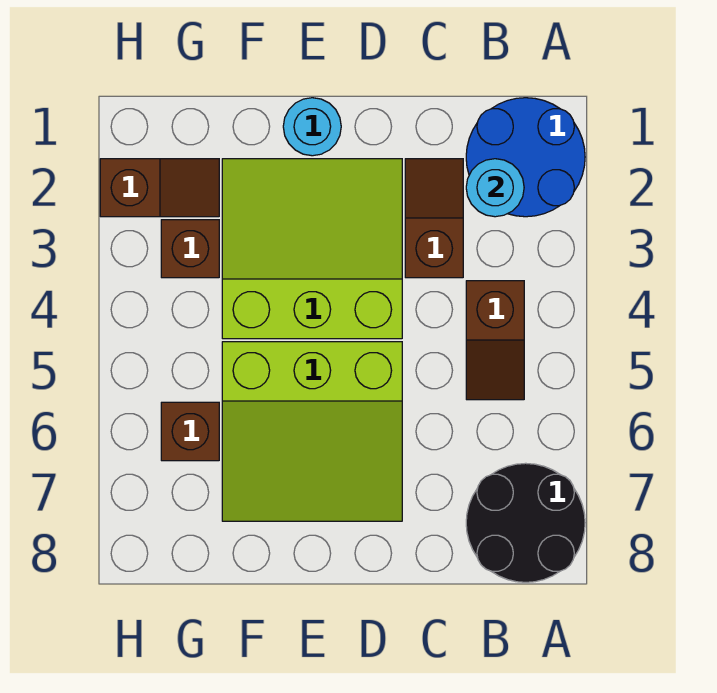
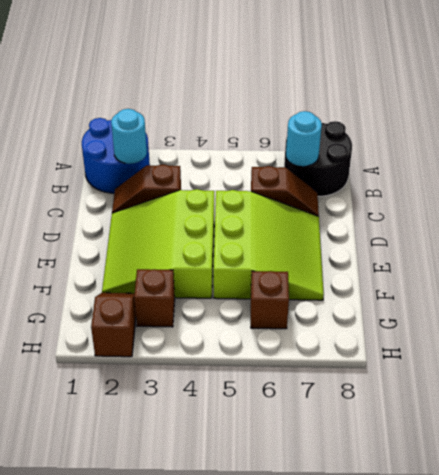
brown 1x2 slope [466,281,524,400] -> brown 1x2 slope moved to [251,166,319,216]
cyan 1x1 round brick [283,98,341,156] -> cyan 1x1 round brick moved to [286,111,322,166]

